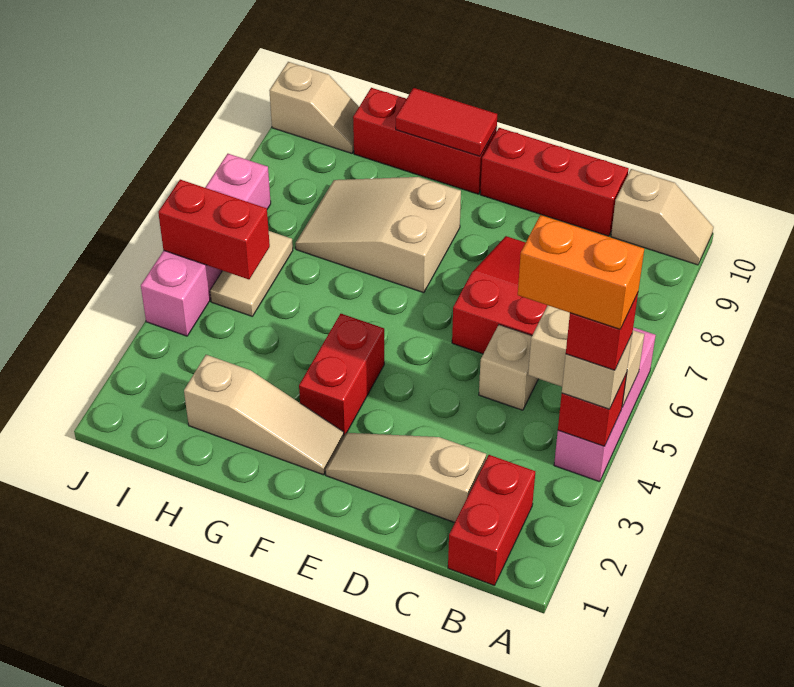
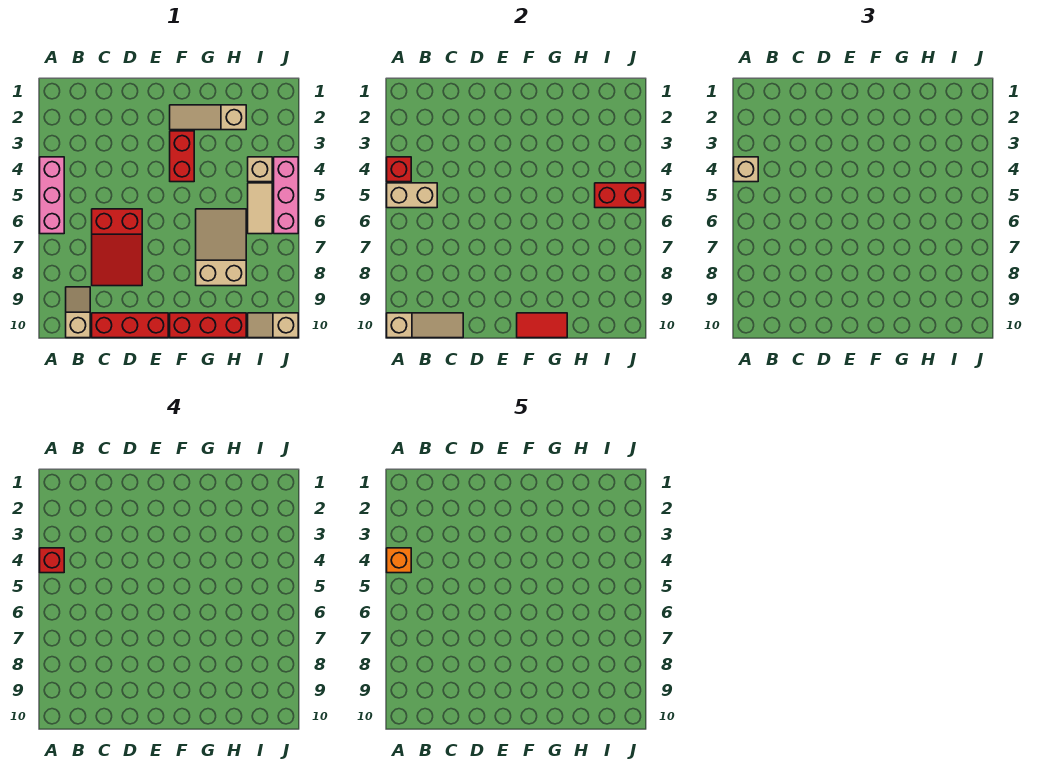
orange 1x2 brick [518,215,644,329] -> orange 1x1 brick [387,548,411,573]
tan 1x2 slope [611,169,713,265] -> tan 1x2 slope turned to [66,287,90,338]
red 1x2 brick [448,455,535,586] -> none
tan 1x3 slope [326,433,486,523] -> tan 1x3 slope moved to [387,313,463,338]
tan 1x1 brick [479,325,538,410] -> tan 1x1 brick moved to [248,157,272,182]
tan 2x3 slope [296,177,461,293] -> tan 2x3 slope turned to [196,209,246,286]
pink 1x4 brick [141,154,271,336] -> pink 1x3 brick [274,157,298,234]

